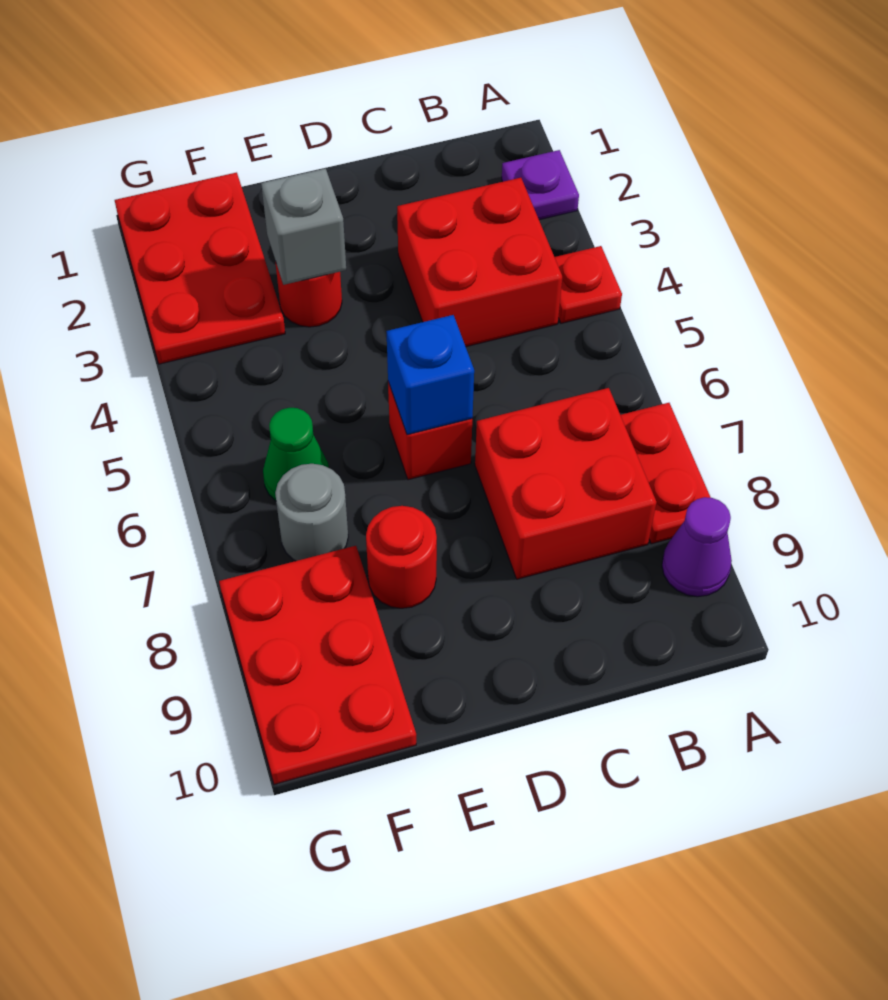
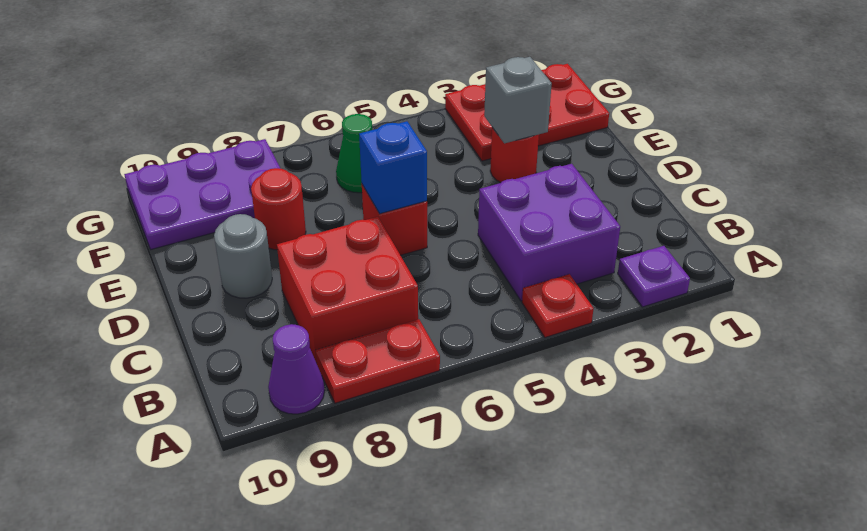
red 2x2 brick [397,178,562,347] -> purple 2x2 brick [478,164,620,301]
grey 1x1 round brick [275,464,348,561] -> grey 1x1 round brick moved to [214,214,272,298]
red 2x3 plate [219,546,416,785] -> purple 2x3 plate [124,139,281,249]

